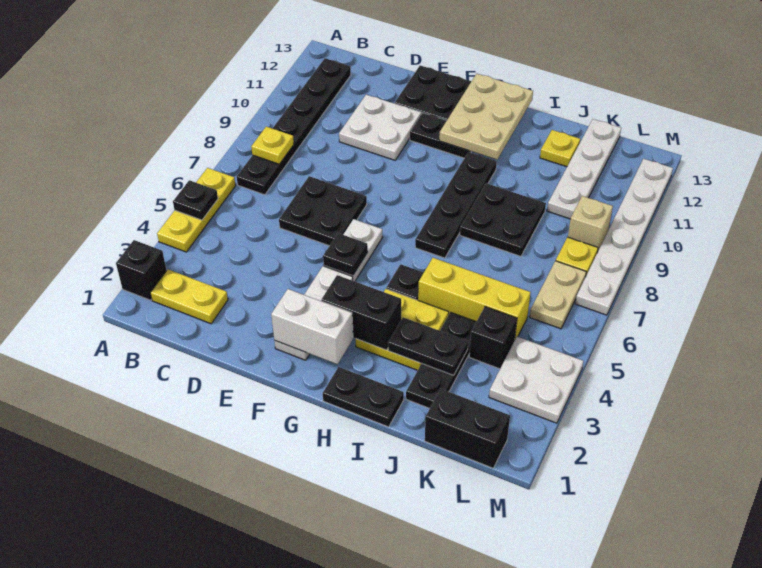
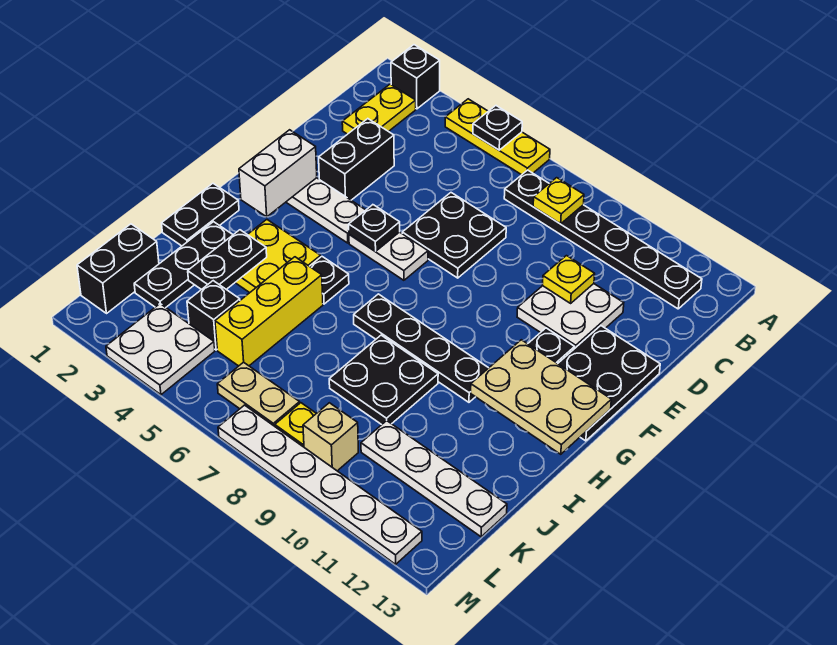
black 1x2 brick [321,275,401,350] -> black 1x2 brick moved to [319,119,394,200]
black 1x3 plate [406,312,476,408] -> black 1x3 plate turned to [134,222,233,307]
yellow 1x1 plate [540,130,580,167] -> yellow 1x1 plate moved to [542,256,595,303]

